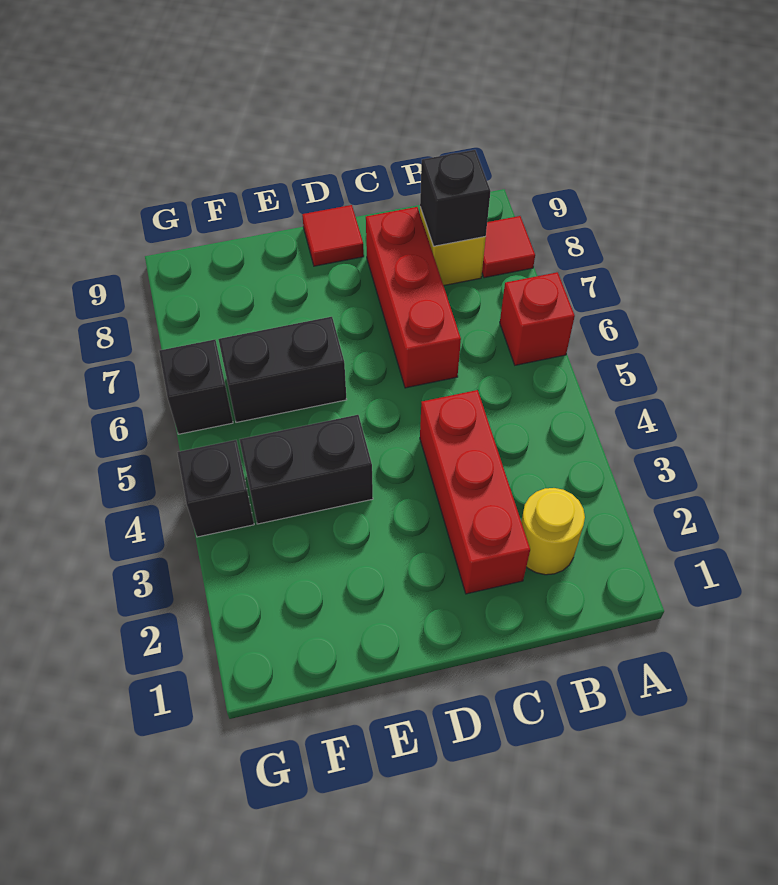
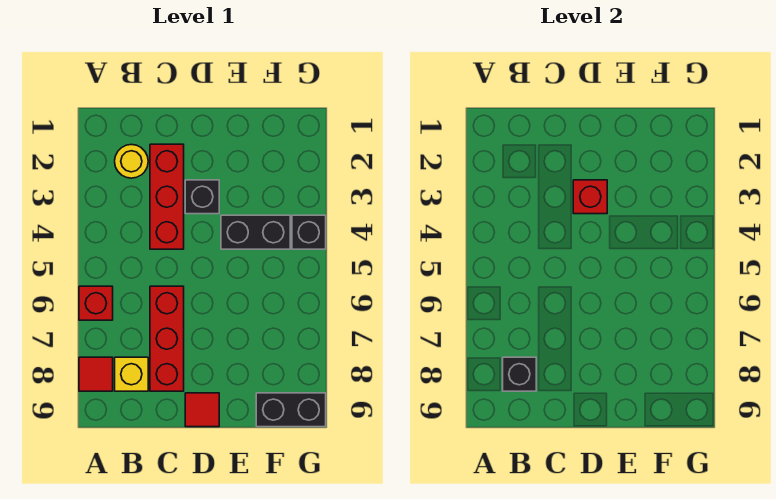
none -> red 1x1 brick [573,180,607,214]
black 1x2 brick [218,317,347,422] -> black 1x2 brick moved to [256,393,326,427]
black 1x1 brick [159,340,233,434] -> black 1x1 brick moved to [185,180,219,214]

